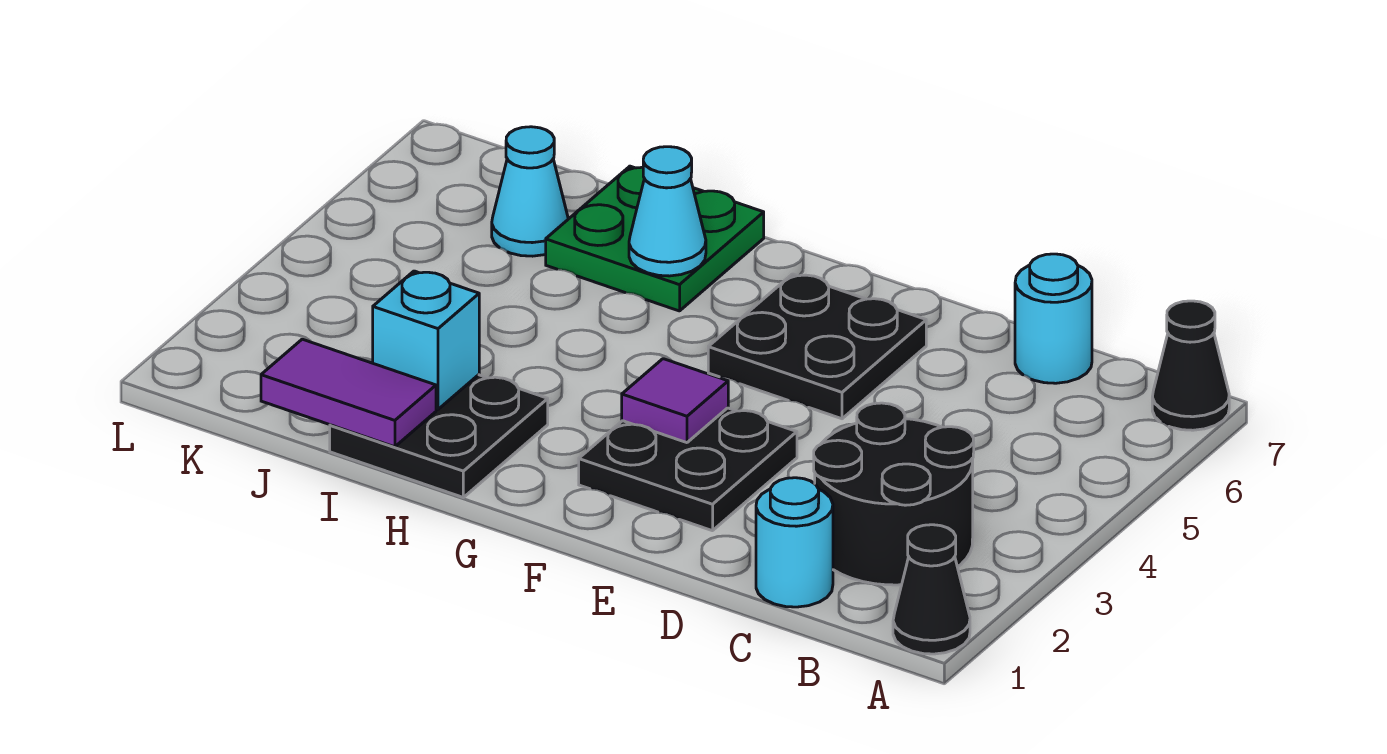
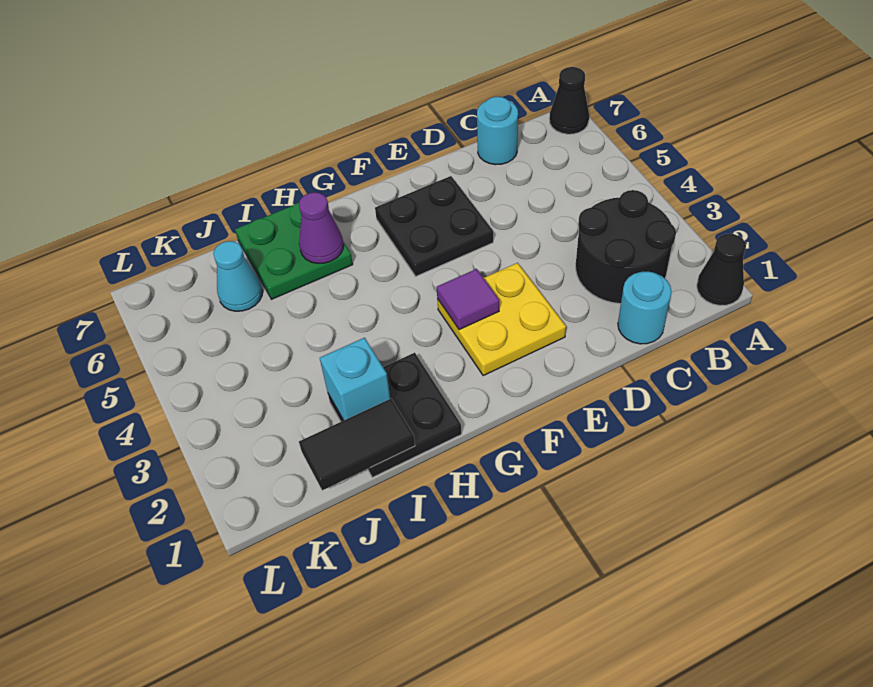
black 2x2 plate [579,408,797,531] -> yellow 2x2 plate [437,263,566,376]
cyan 1x1 cone [629,147,706,276] -> purple 1x1 cone [299,192,343,264]
purple 1x2 tile [261,339,436,447] -> black 1x2 tile [299,399,415,490]

